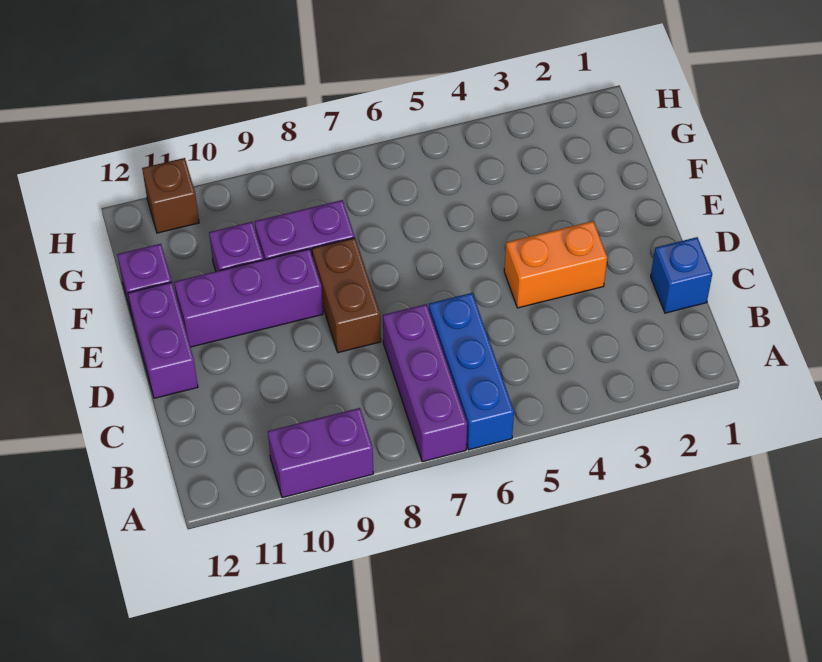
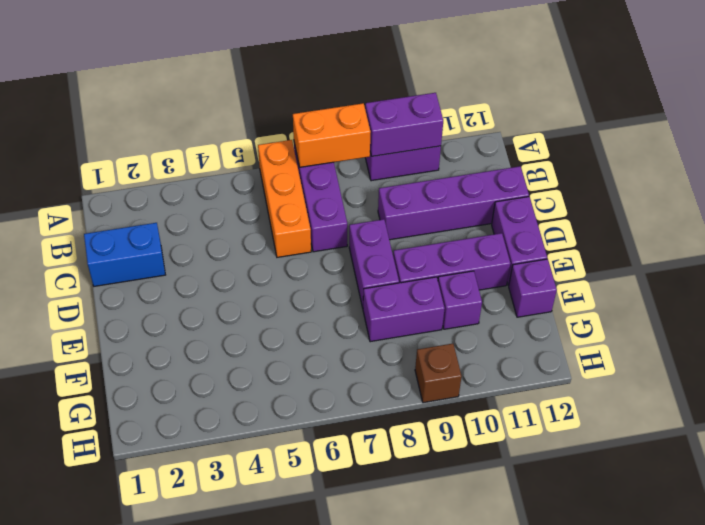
blue 1x3 brick [429,293,514,450] -> orange 1x3 brick [258,140,311,257]
none -> purple 1x2 brick [365,93,443,156]
blue 1x1 brick [651,237,712,313] -> blue 1x2 brick [84,223,165,286]
none -> purple 1x4 brick [378,166,529,240]
orange 1x2 brick [504,221,607,308] -> orange 1x2 brick moved to [293,103,371,167]
brown 1x2 brick [312,238,381,353] -> purple 1x2 brick [349,219,399,308]
brown 1x1 brick [142,158,199,233] -> brown 1x1 brick moved to [415,344,462,403]

